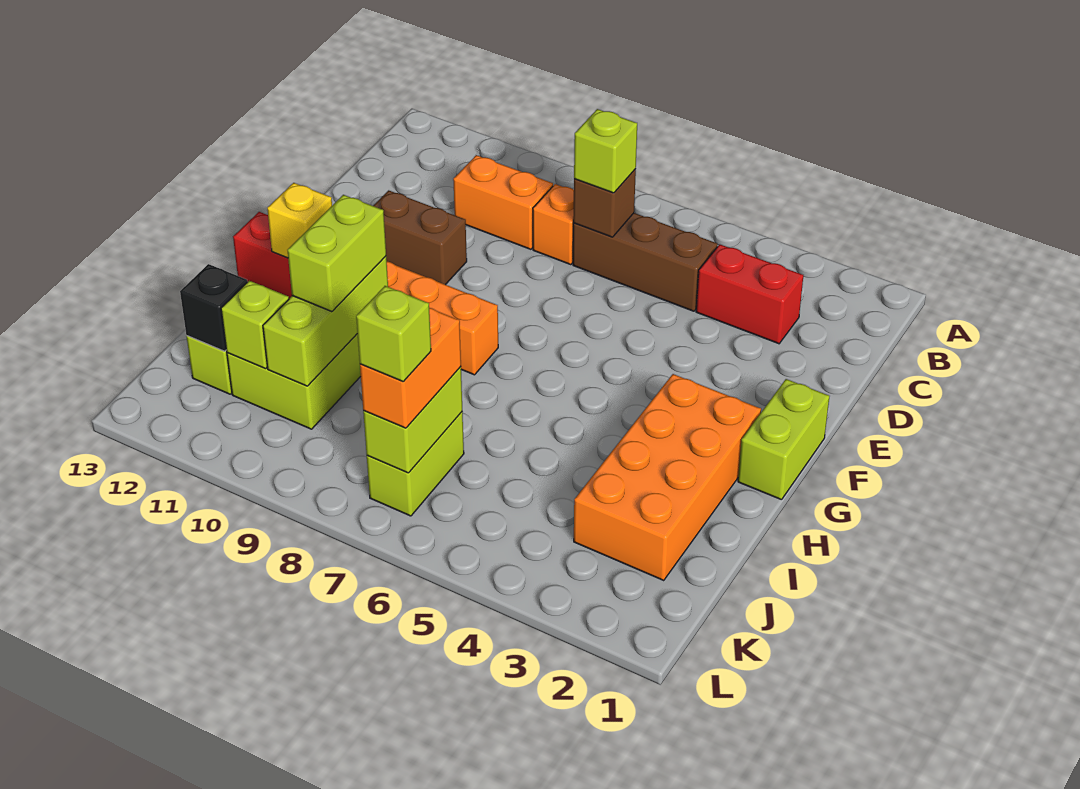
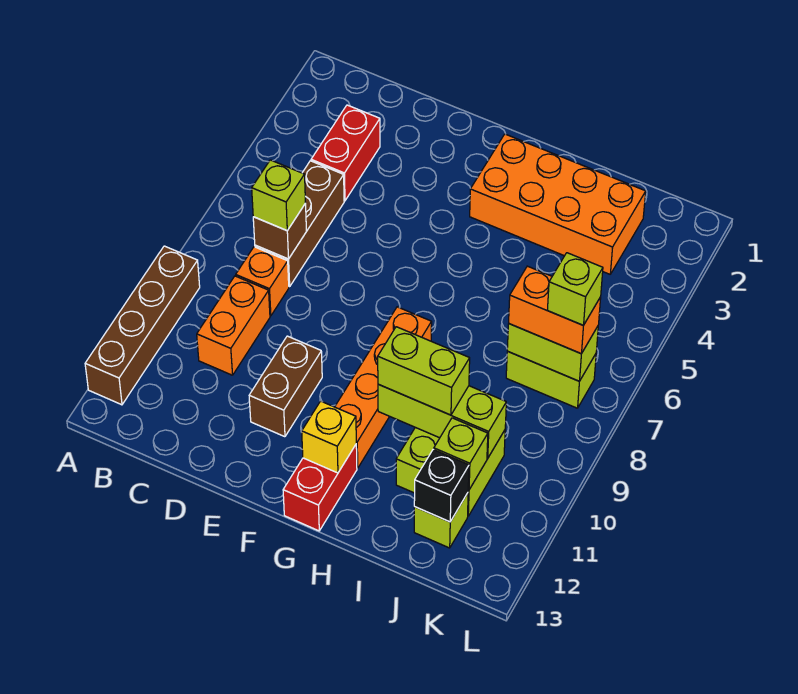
none -> brown 1x4 brick [85,246,200,405]
lime 1x2 brick [738,379,830,500] -> none

